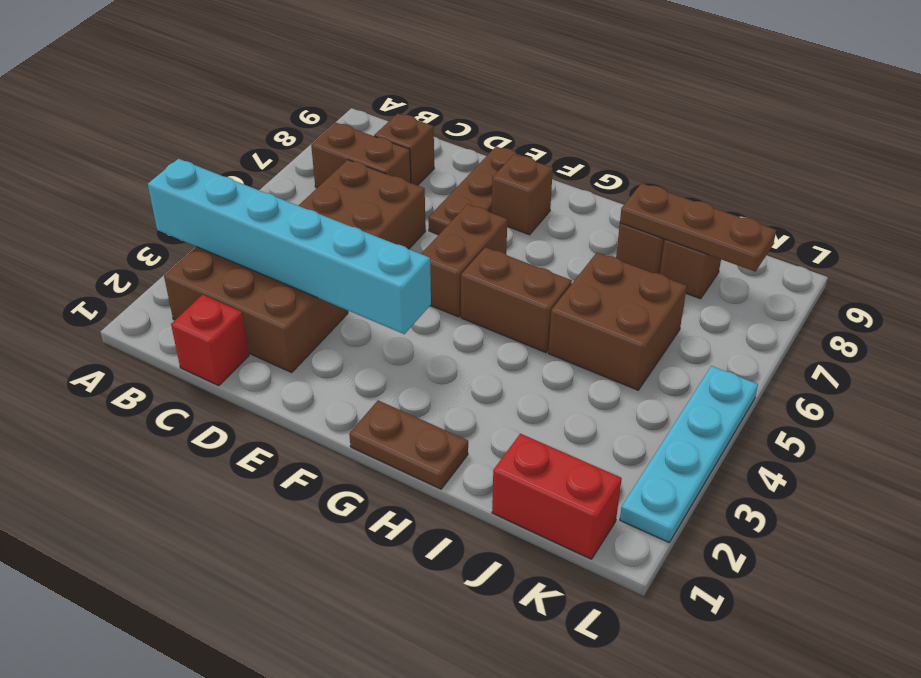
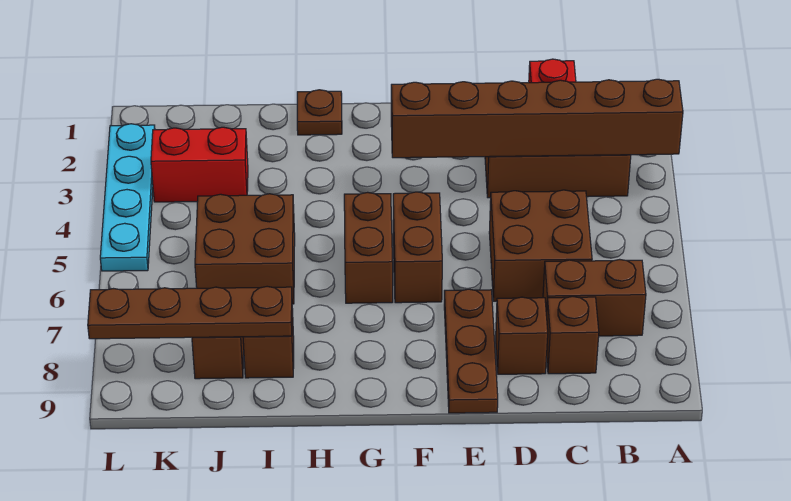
cyan 1x6 brick [148,159,431,334] -> brown 1x6 brick [391,79,683,158]
brown 1x1 brick [492,154,553,235] -> brown 1x1 brick moved to [496,297,548,374]
brown 1x2 plate [349,400,468,489] -> brown 1x1 plate [297,90,342,135]
brown 1x2 brick [461,247,572,353] -> brown 1x2 brick turned to [344,192,393,303]
brown 1x3 plate [620,183,776,272] -> brown 1x4 plate [88,286,292,339]
red 1x2 brick [492,434,622,559] -> red 1x2 brick moved to [151,127,248,202]

